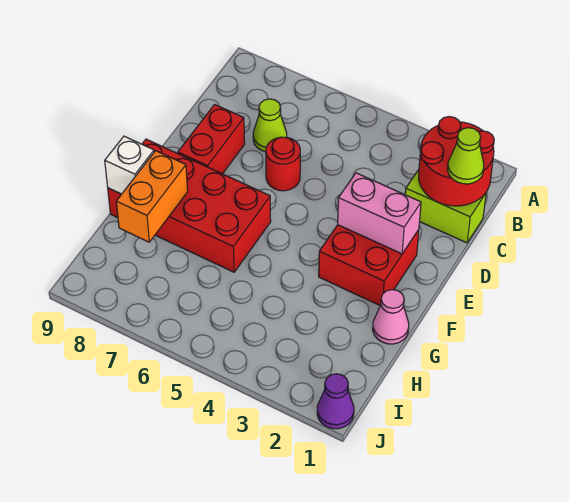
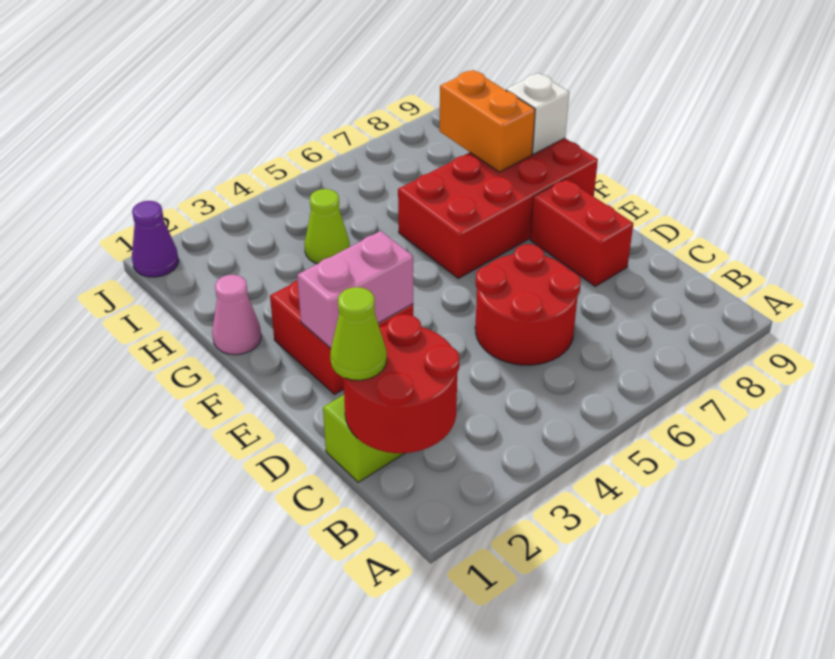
lime 1x1 cone [253,99,287,152] -> lime 1x1 cone moved to [304,189,350,264]
red 1x1 round brick [266,137,300,191] -> red 2x2 round brick [475,244,581,365]

